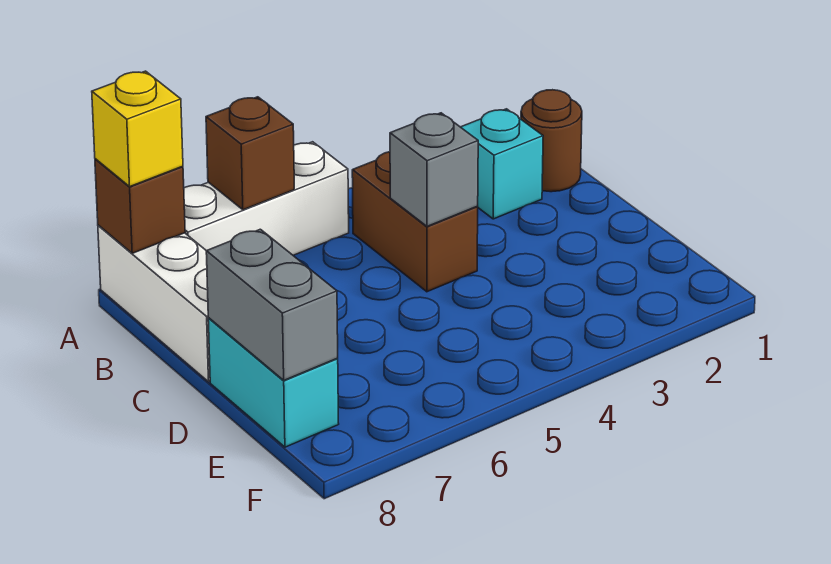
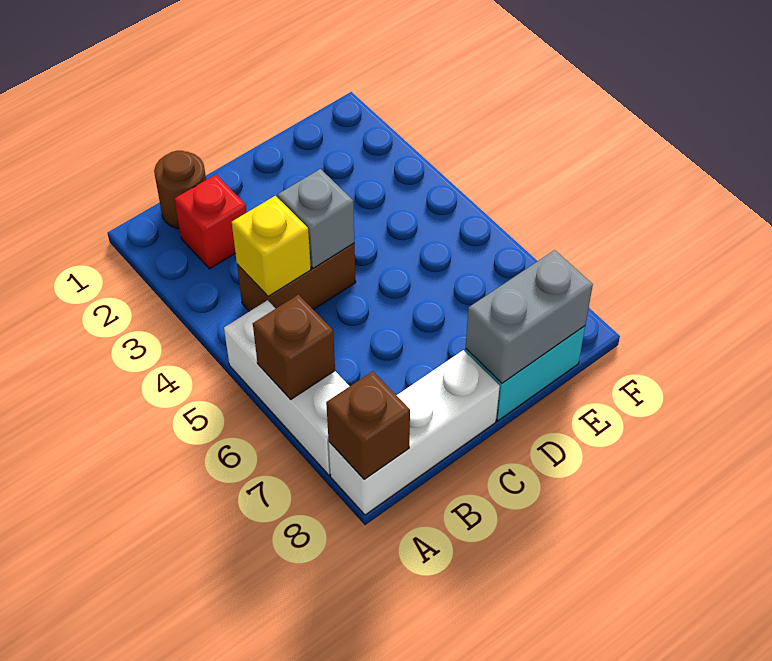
yellow 1x1 brick [92,71,183,186] -> yellow 1x1 brick moved to [232,196,311,296]
cyan 1x1 brick [461,109,543,219] -> red 1x1 brick [174,175,247,269]

